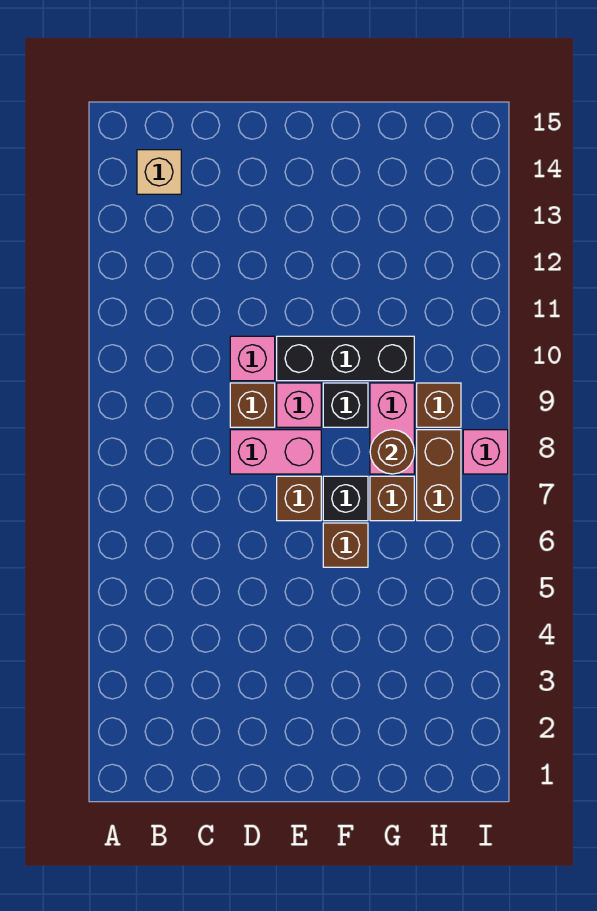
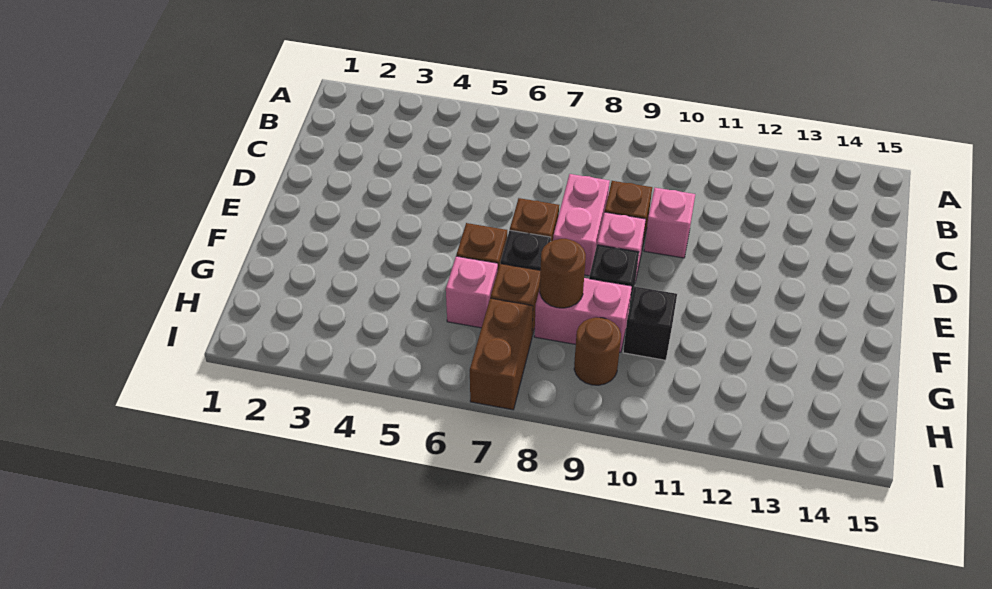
tan 1x1 brick [137,150,181,194] -> none
black 1x3 brick [277,336,414,381] -> black 1x1 brick [623,286,677,360]
brown 1x2 brick [417,430,461,521] -> brown 1x2 brick turned to [470,298,533,410]
brown 1x1 brick [417,383,461,427] -> brown 1x1 round brick [574,317,621,385]
pink 1x1 brick [463,430,508,474] -> pink 1x1 brick moved to [446,256,498,328]

